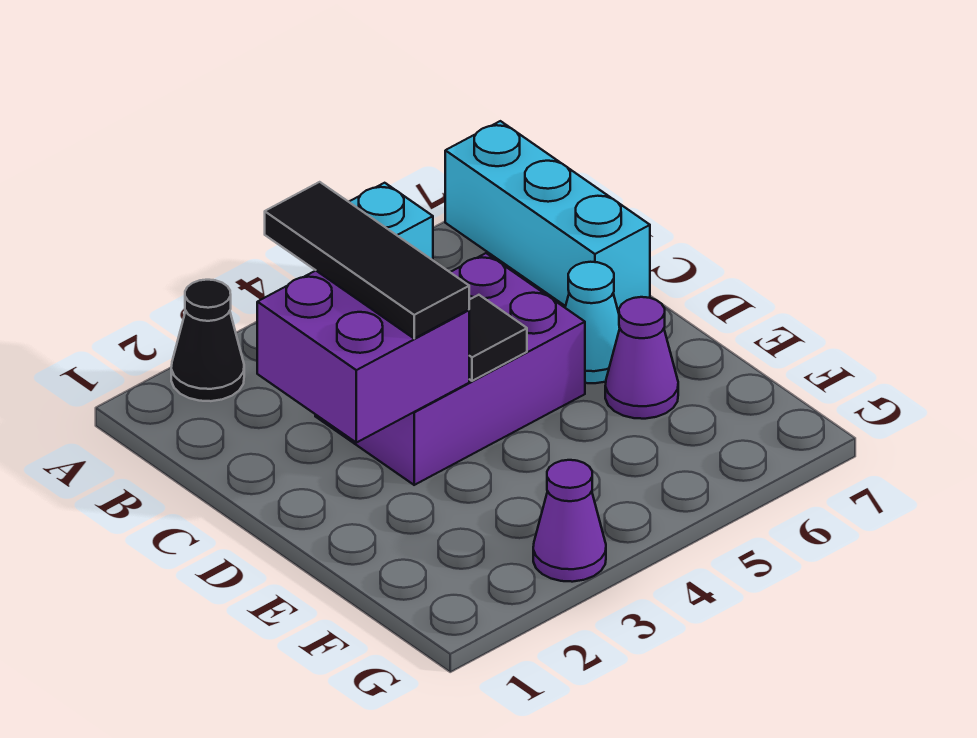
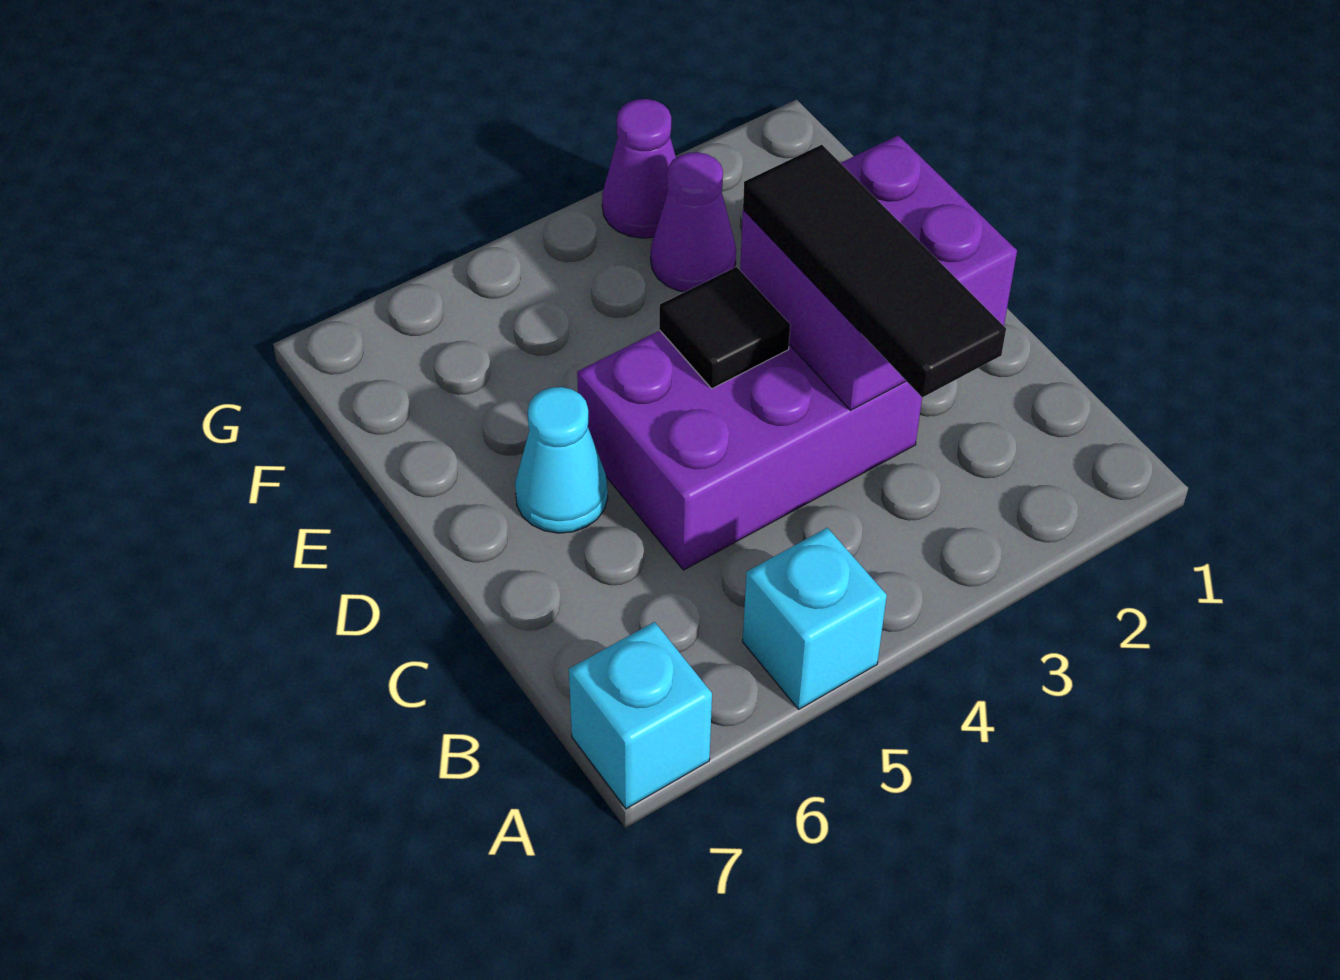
black 1x1 cone [171,280,244,401] -> none
cyan 1x3 brick [445,121,650,313] -> cyan 1x1 brick [569,622,712,809]
purple 1x1 cone [605,297,678,419] -> purple 1x1 cone moved to [651,152,736,292]

